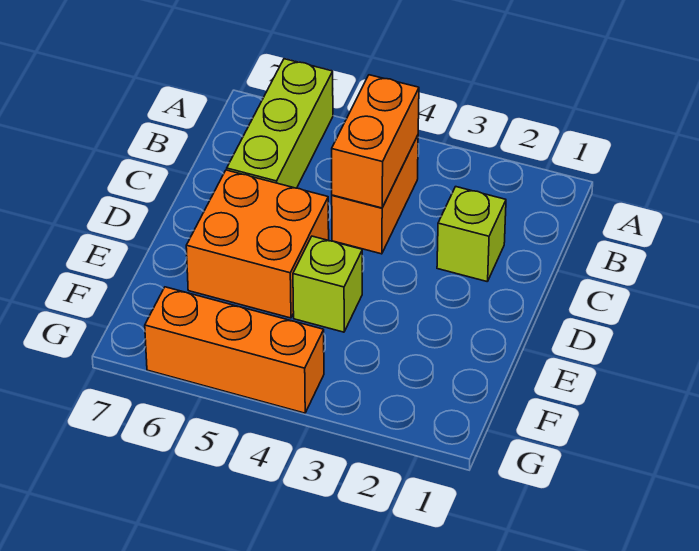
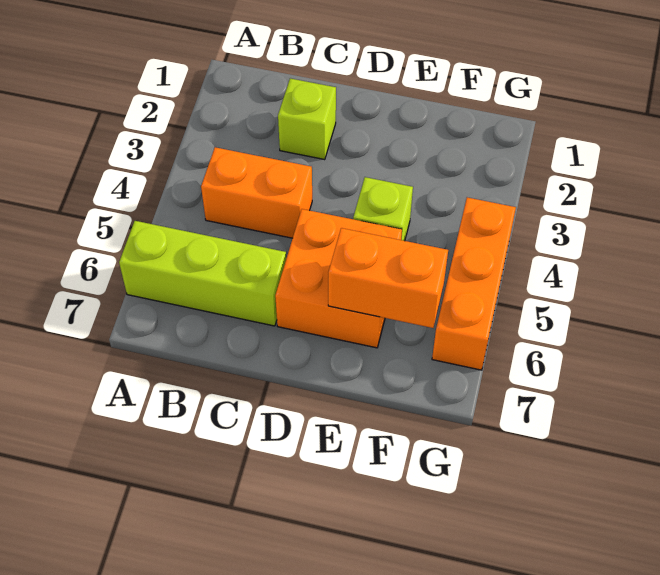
orange 1x2 brick [332,75,419,208] -> orange 1x2 brick moved to [328,228,448,328]

